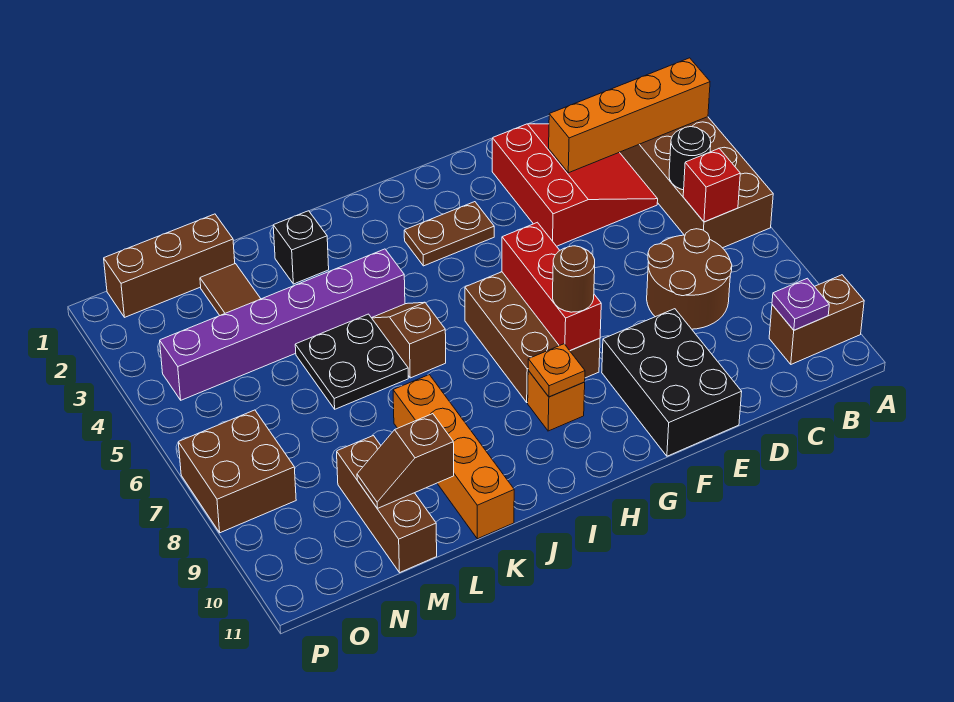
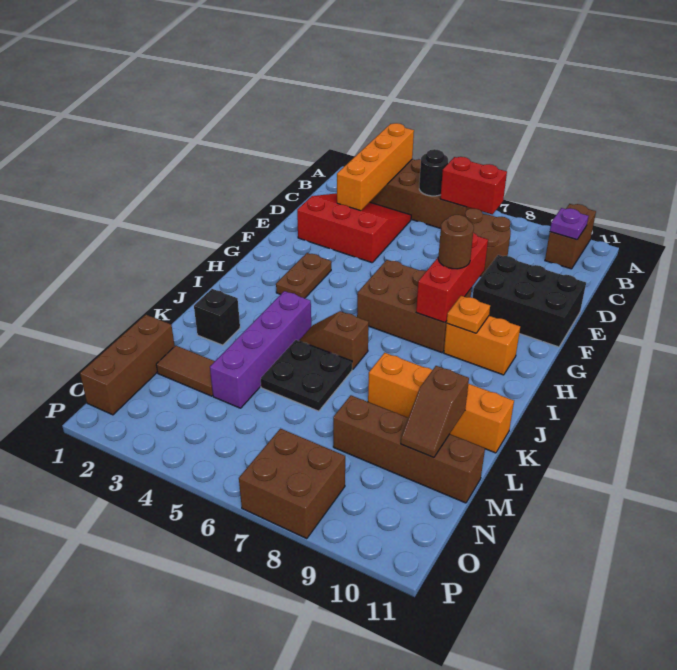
red 1x1 brick [683,148,740,222] -> red 1x2 brick [440,157,507,214]
red 1x3 brick [502,222,601,351] -> red 1x3 brick turned to [416,233,488,323]
orange 1x1 brick [528,371,585,431] -> orange 1x2 brick [444,316,520,375]
purple 1x6 brick [160,249,405,400] -> purple 1x4 brick [210,291,311,408]
brown 1x3 brick [337,436,437,573] -> brown 1x4 brick [333,395,485,503]

